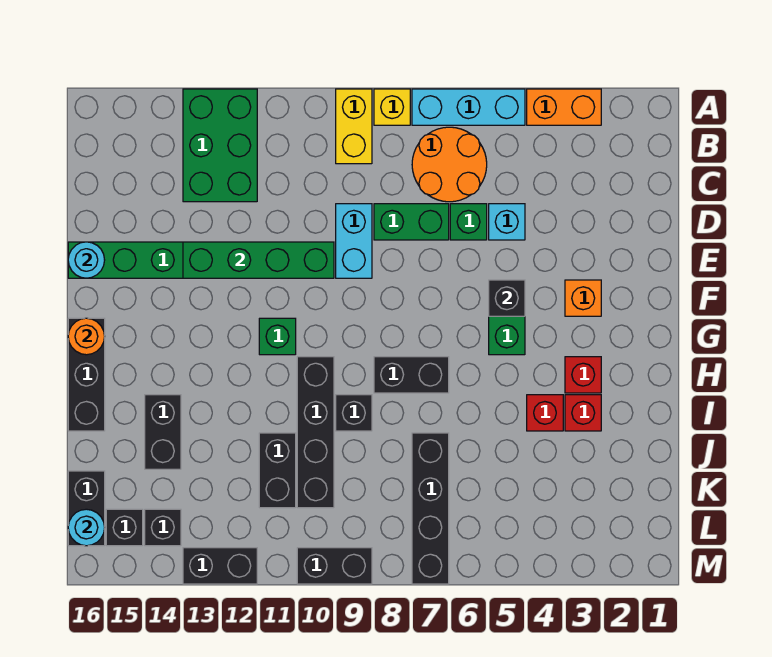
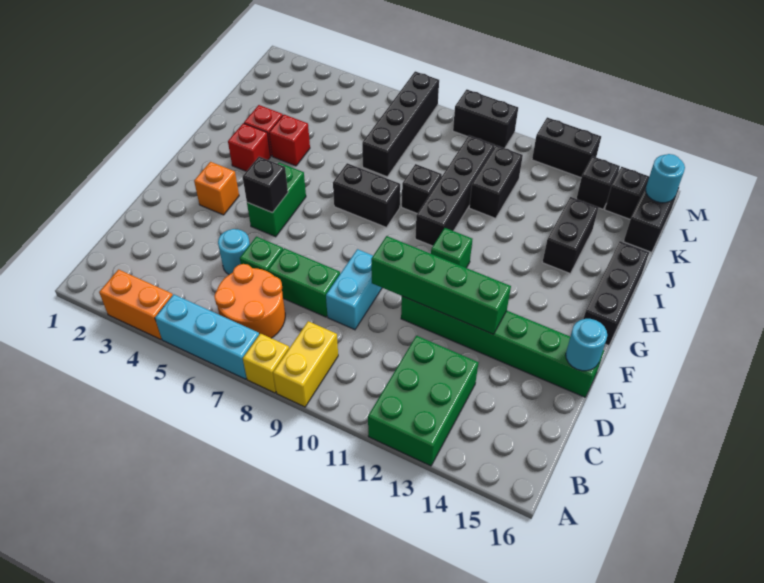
cyan 1x1 brick [489,204,525,240] -> cyan 1x1 round brick [218,229,250,275]
orange 1x1 round brick [68,318,105,355] -> none

